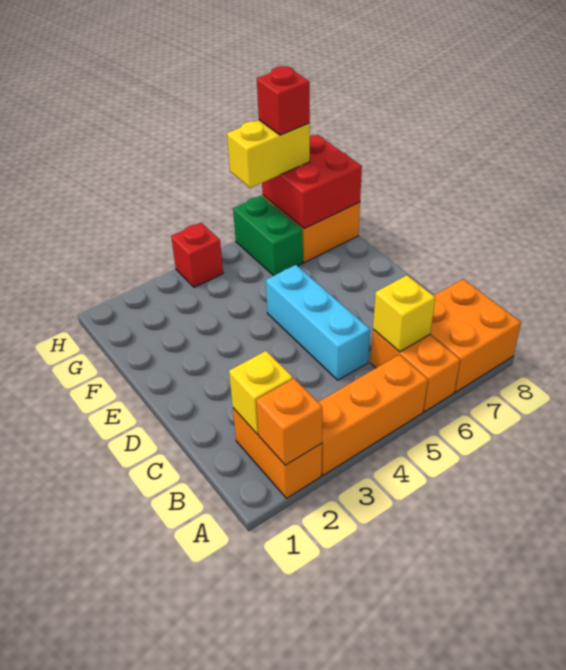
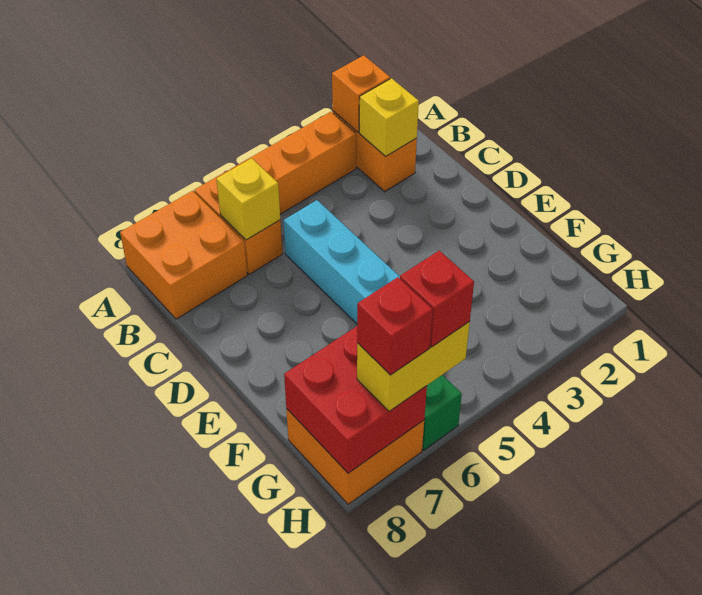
red 1x1 brick [171,223,223,287] -> red 1x1 brick moved to [400,250,474,347]

